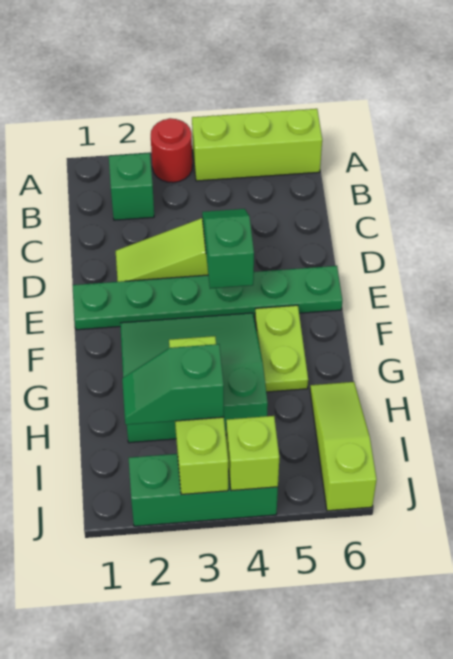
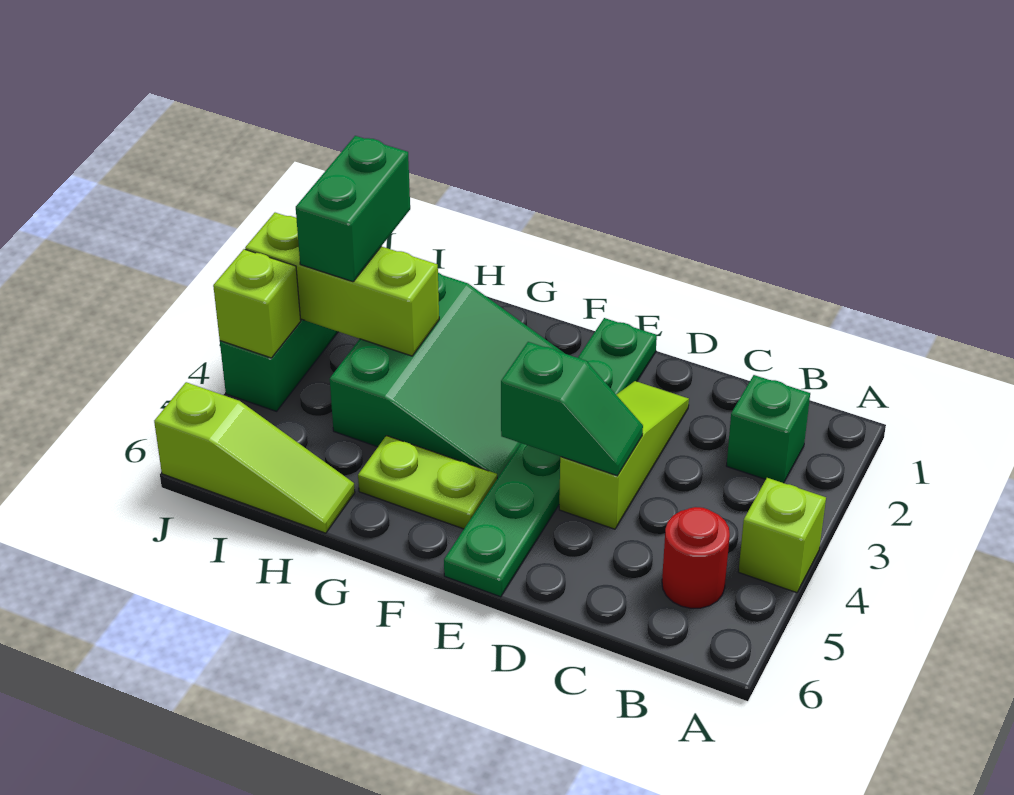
red 1x1 round brick [151,118,192,183] -> red 1x1 round brick moved to [662,507,730,608]
lime 1x3 brick [192,109,322,181] -> lime 1x1 brick [738,478,826,593]
green 1x2 slope [122,344,224,425] -> green 1x2 brick [296,136,410,282]

